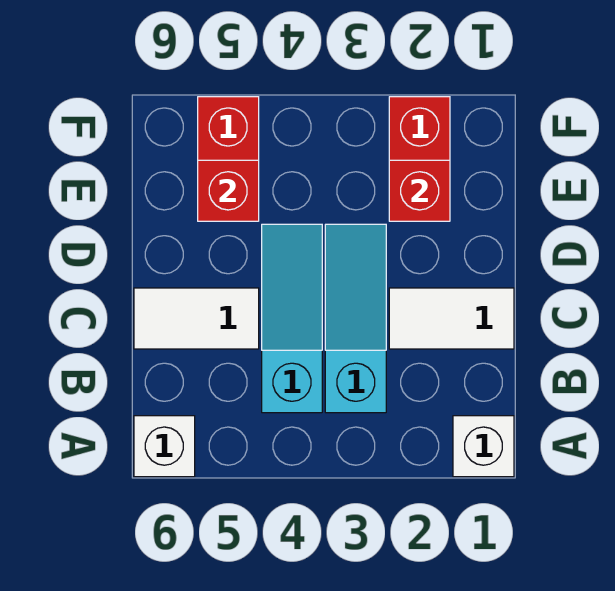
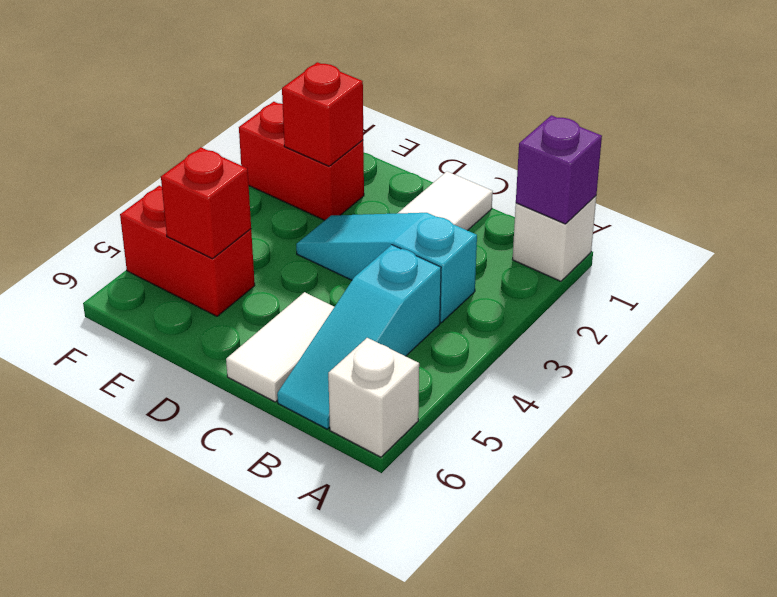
none -> purple 1x1 brick [516,115,602,224]
cyan 1x3 slope [262,224,322,413] -> cyan 1x3 slope turned to [277,245,441,429]

